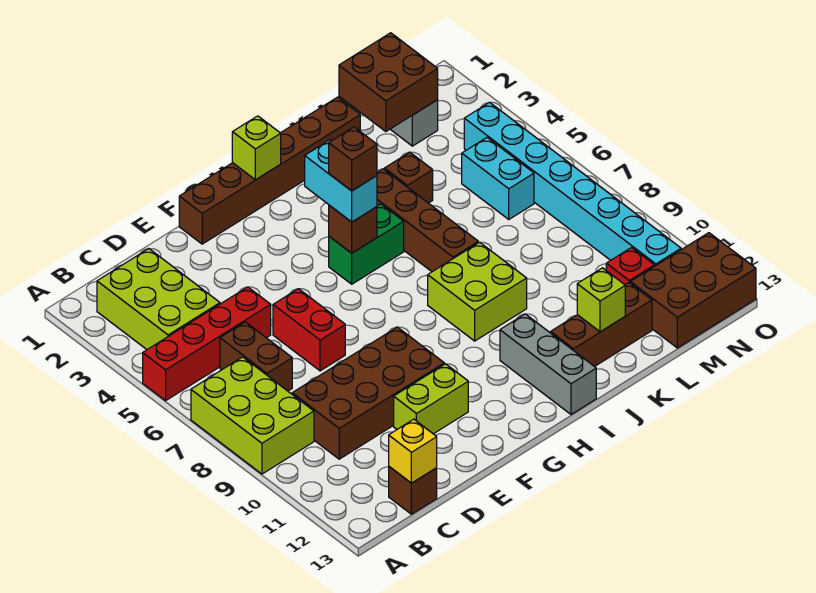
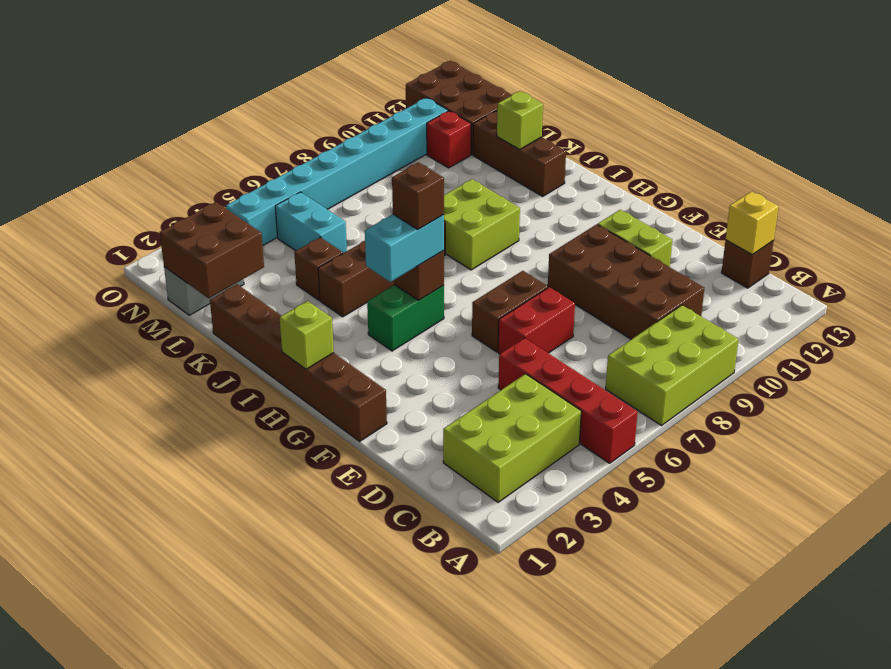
brown 1x2 brick [220,322,292,391] -> brown 1x2 brick moved to [472,271,548,352]
green 1x2 brick [329,204,404,284] -> green 1x2 brick turned to [367,285,444,351]
grey 1x3 brick [500,314,596,414] -> none
cyan 1x2 brick [462,138,534,219] -> cyan 1x2 brick turned to [275,192,347,253]

